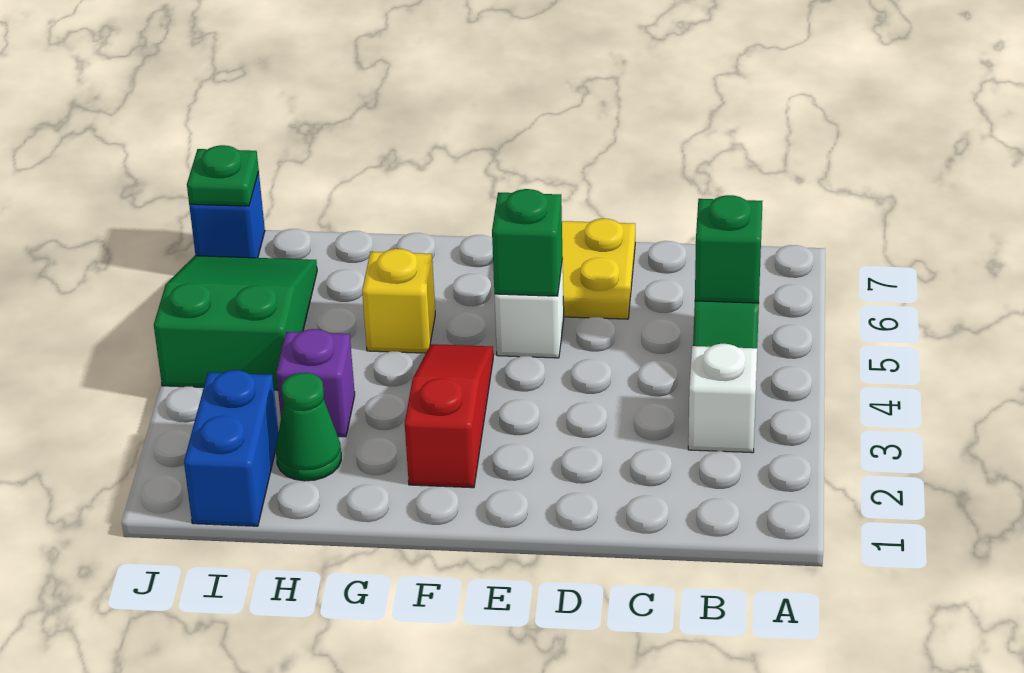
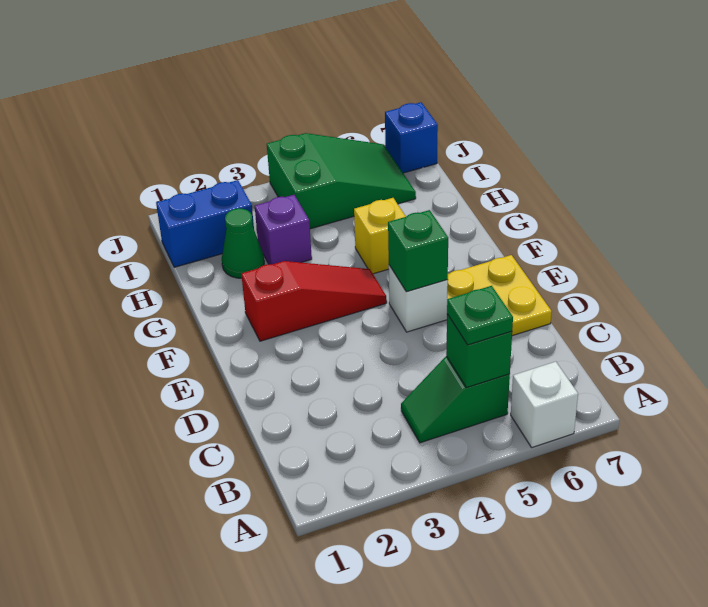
white 1x1 brick [688,344,757,453] -> white 1x1 brick moved to [511,362,578,447]
green 1x1 plate [187,145,259,206] -> green 1x1 plate moved to [447,286,513,345]

